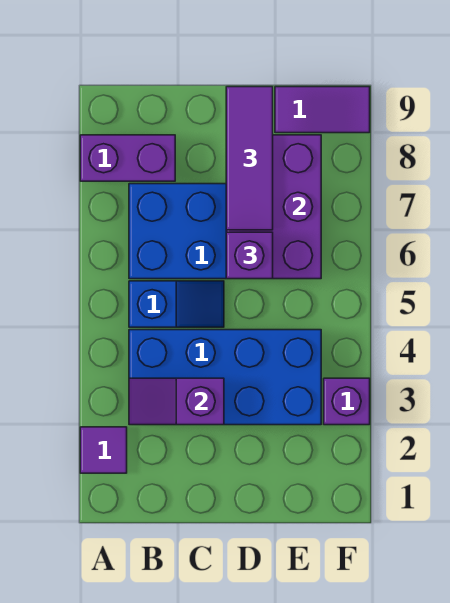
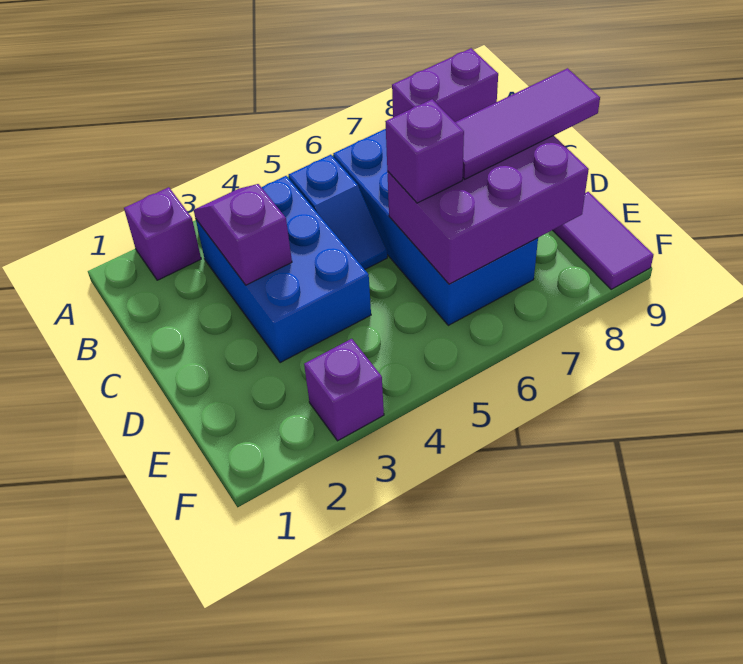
purple 1x1 tile [80,427,127,473] -> purple 1x1 brick [124,187,201,280]
purple 1x2 brick [80,135,175,181] -> purple 1x2 brick turned to [392,48,498,122]
blue 2x4 brick [129,330,321,425] -> blue 2x3 brick [196,176,371,363]

